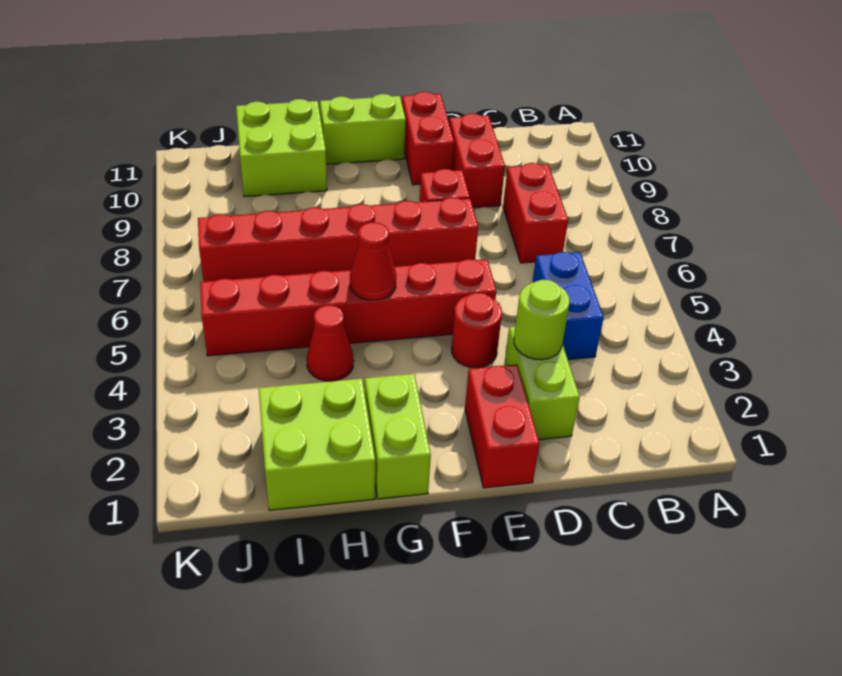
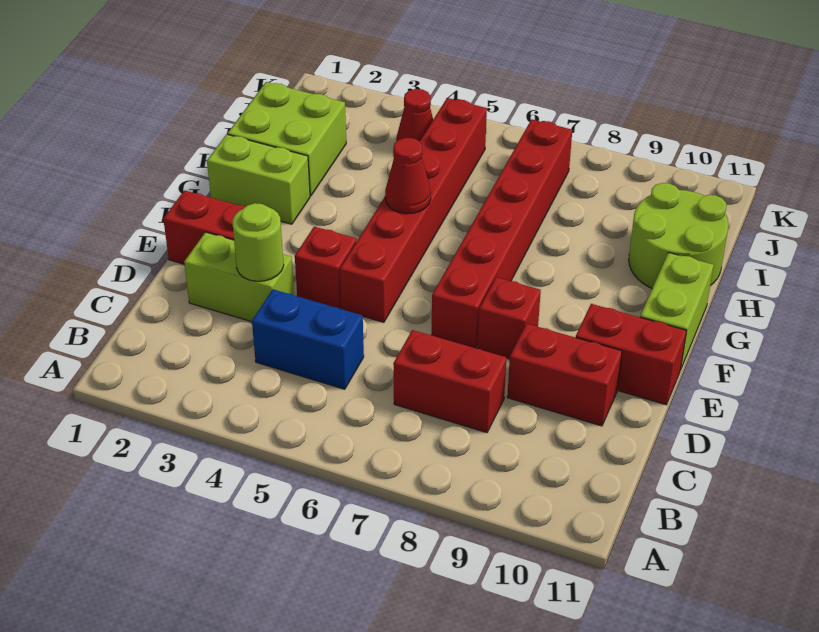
red 1x1 round brick [452,293,502,368] -> red 1x1 brick [295,227,356,309]
red 1x1 cone [307,305,354,381] -> red 1x1 cone moved to [396,89,433,141]
lime 2x2 brick [236,99,327,197] -> lime 2x2 round brick [629,183,728,288]

